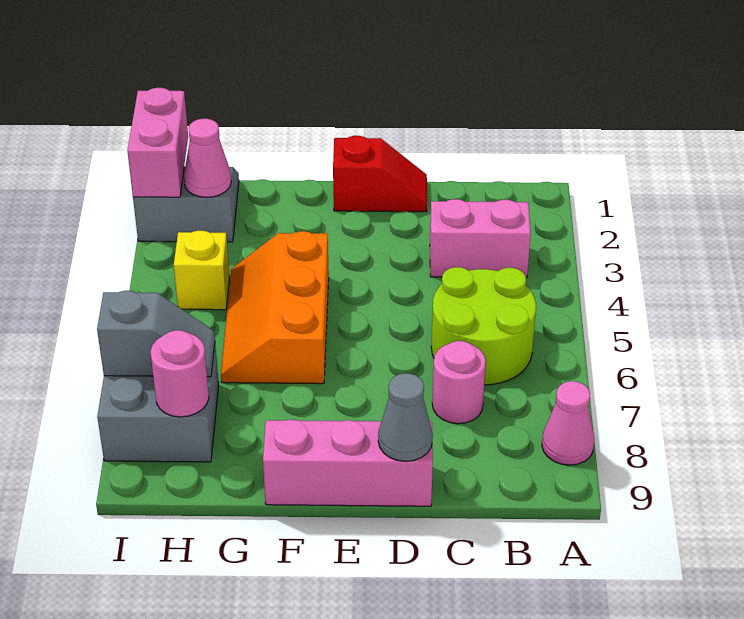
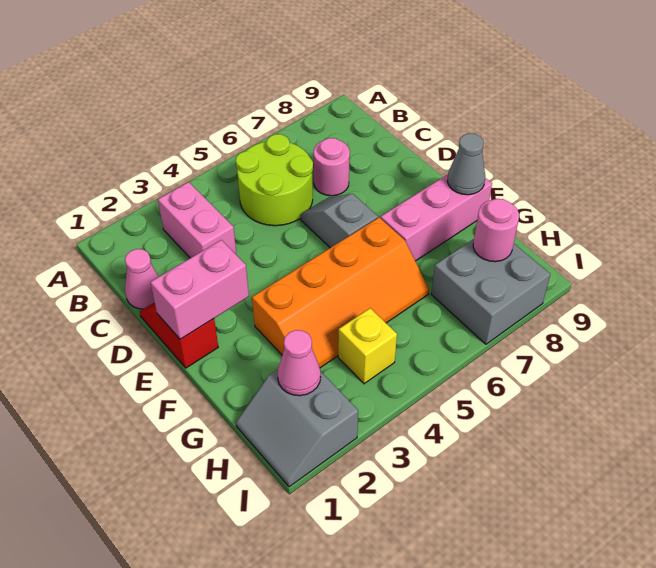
pink 1x1 cone [542,381,595,465] -> pink 1x1 cone moved to [125,249,159,309]
pink 1x3 brick [263,420,433,506] -> pink 1x3 brick turned to [381,174,492,261]
grey 1x1 cone [378,373,433,461] -> grey 1x1 cone moved to [447,133,485,195]
orange 2x3 slope [221,231,329,384] -> orange 2x4 slope [252,218,429,368]
grey 1x2 slope [97,291,215,377] -> grey 1x2 slope moved to [301,194,378,248]
pink 1x2 brick [127,88,188,197] -> pink 1x2 brick moved to [150,240,249,339]

